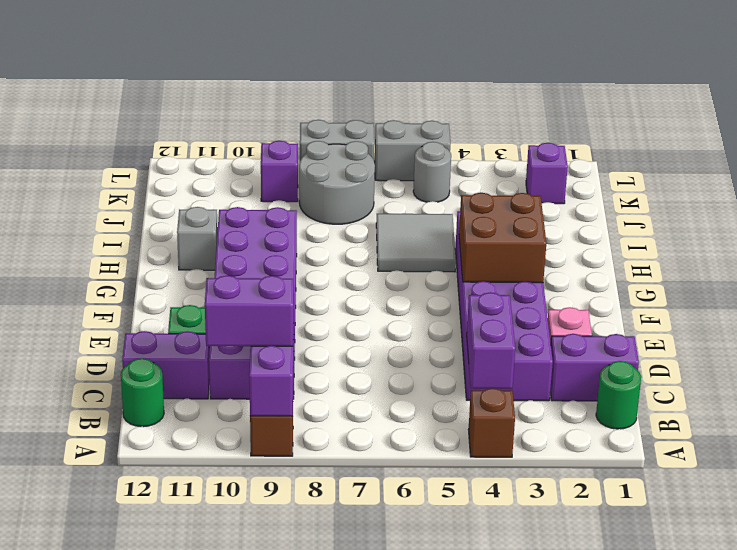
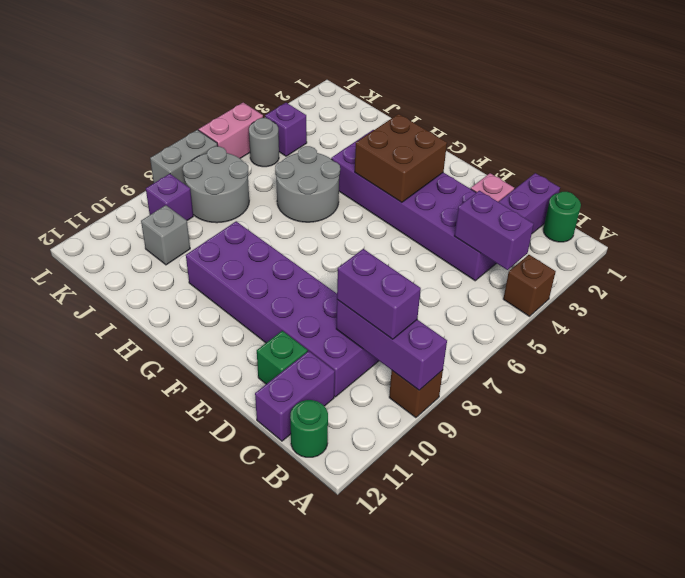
purple 1x2 brick [205,276,294,346] -> purple 1x2 brick turned to [337,249,421,339]
grey 2x2 tile [376,214,456,272] -> grey 2x2 round brick [275,146,340,222]
grey 1x1 brick [177,207,218,270] -> grey 1x1 brick moved to [141,205,190,265]
purple 1x1 brick [526,143,568,204] -> purple 1x1 brick moved to [265,103,307,156]
grey 1x2 brick [375,120,450,181] -> pink 1x2 brick [199,103,263,158]

